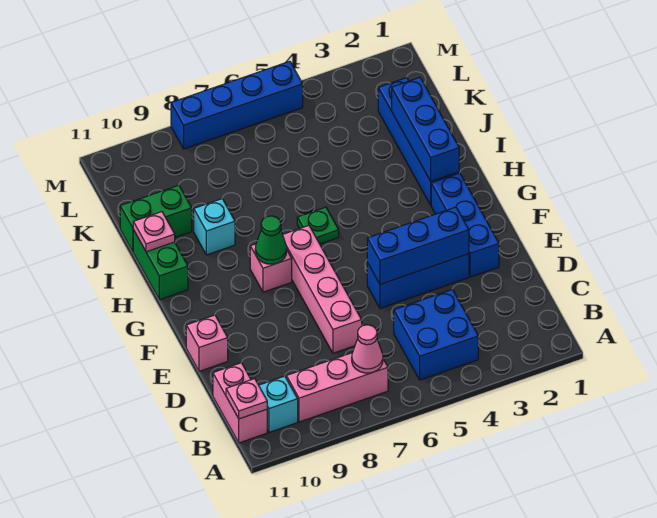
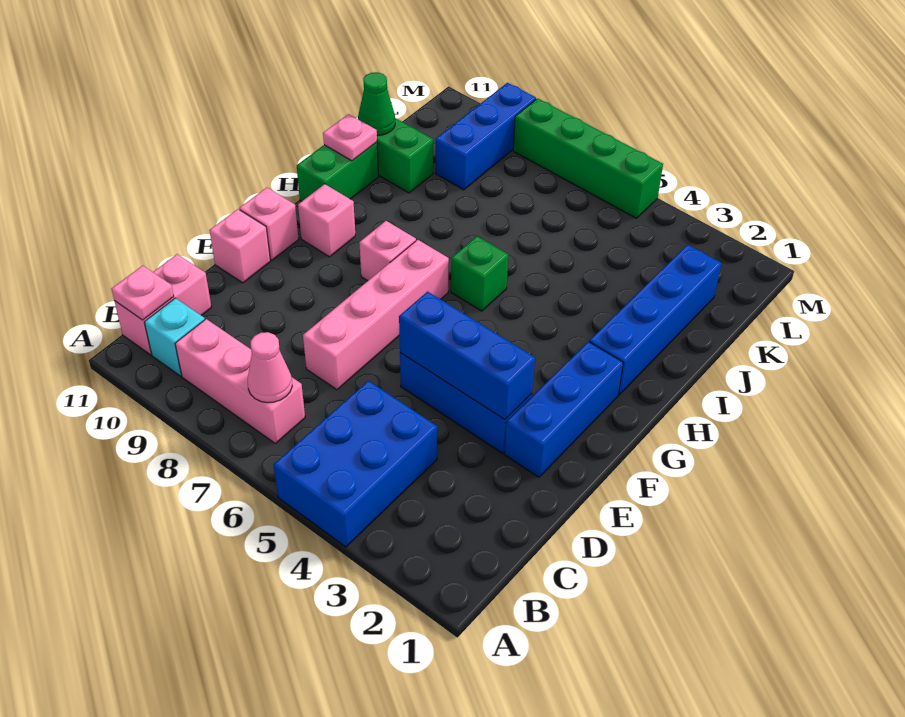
blue 2x2 brick [394,289,478,380] -> blue 2x3 brick [274,381,437,547]
none -> pink 1x1 brick [239,188,299,260]
green 1x1 cone [255,216,287,264] -> green 1x1 cone moved to [358,72,395,136]
none -> pink 1x1 brick [298,184,355,257]
blue 1x3 brick [392,77,459,181] -> blue 1x3 brick moved to [436,83,536,190]
green 1x1 plate [297,207,339,244] -> green 1x1 brick [451,236,508,311]
cyan 1x1 brick [194,199,235,255] -> none
blue 1x4 brick [171,61,303,149] -> green 1x4 brick [513,98,663,218]

